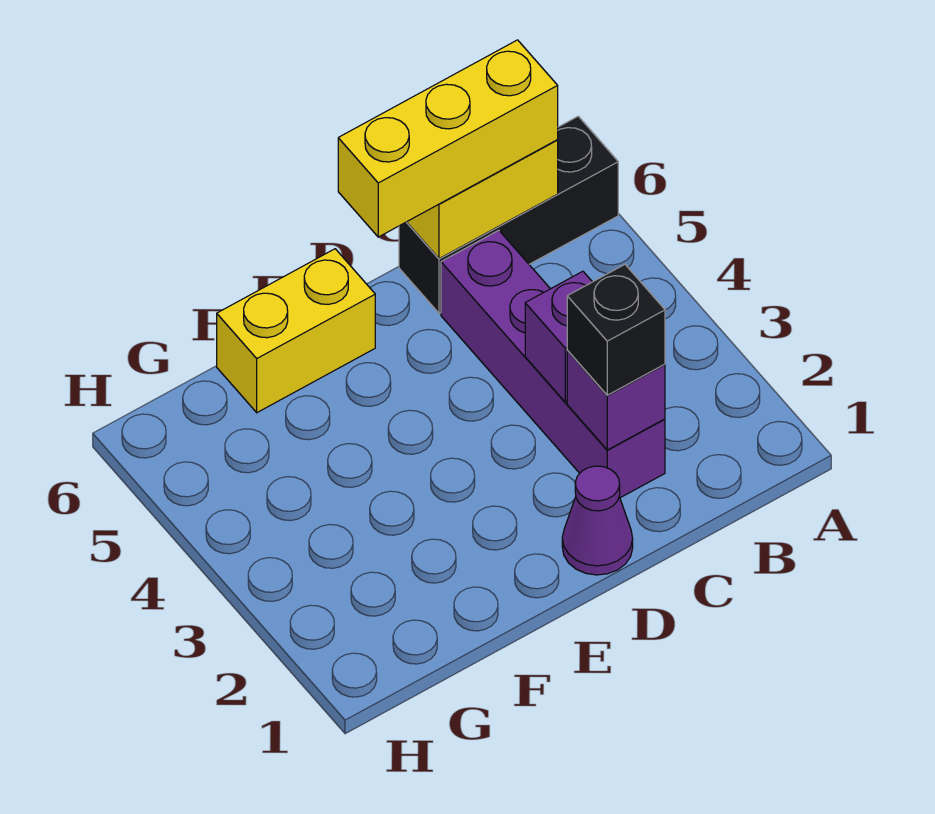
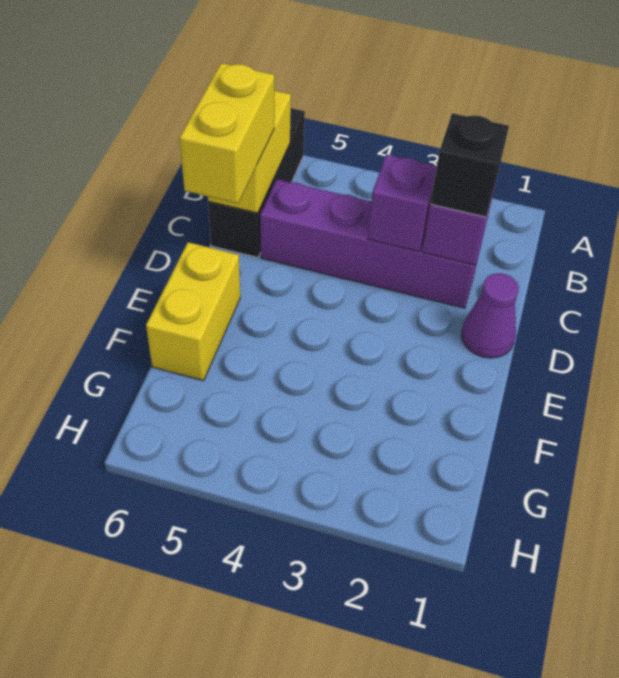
yellow 1x3 brick [338,40,558,237] -> yellow 1x2 brick [180,63,274,203]

